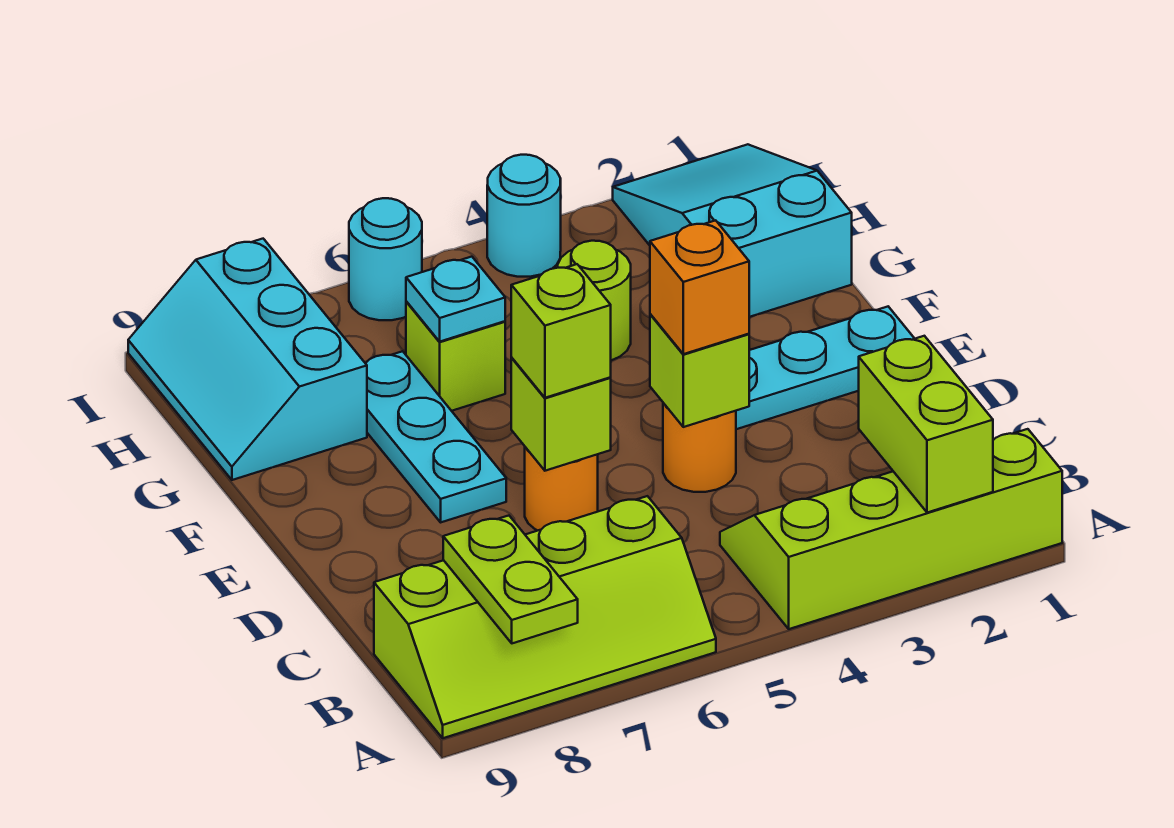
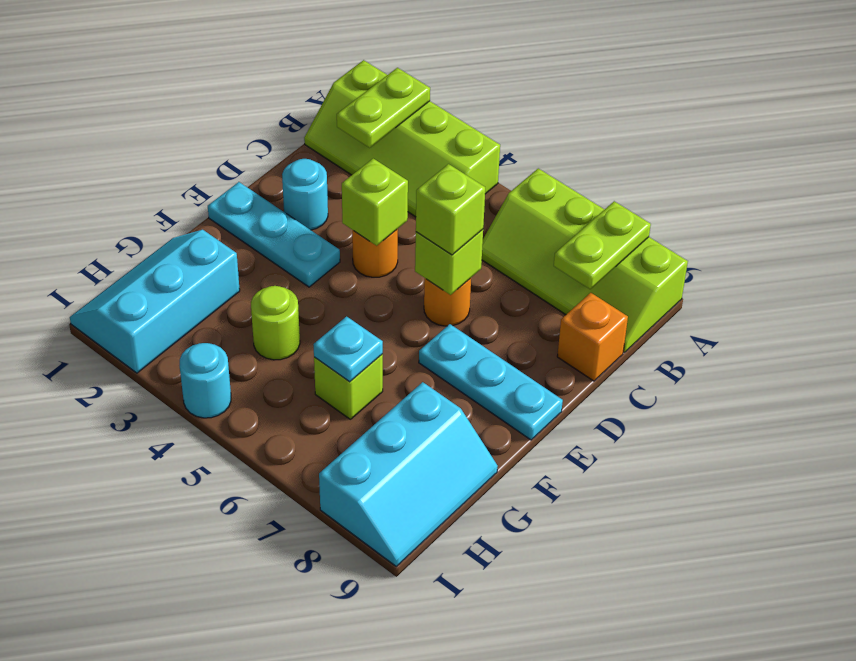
lime 1x2 brick [859,336,993,513] -> lime 1x2 plate [337,68,430,148]
lime 2x4 slope [374,496,716,738] -> lime 2x4 slope turned to [482,168,688,352]
orange 1x1 brick [650,220,749,354] -> orange 1x1 brick moved to [557,293,628,381]
cyan 1x3 plate [365,351,506,522] -> cyan 1x3 plate turned to [419,324,563,440]
cyan 2x3 slope [613,144,852,317] -> cyan 2x3 slope turned to [70,230,240,373]
cyan 1x1 round brick [349,198,422,320] -> cyan 1x1 round brick moved to [282,159,328,230]

